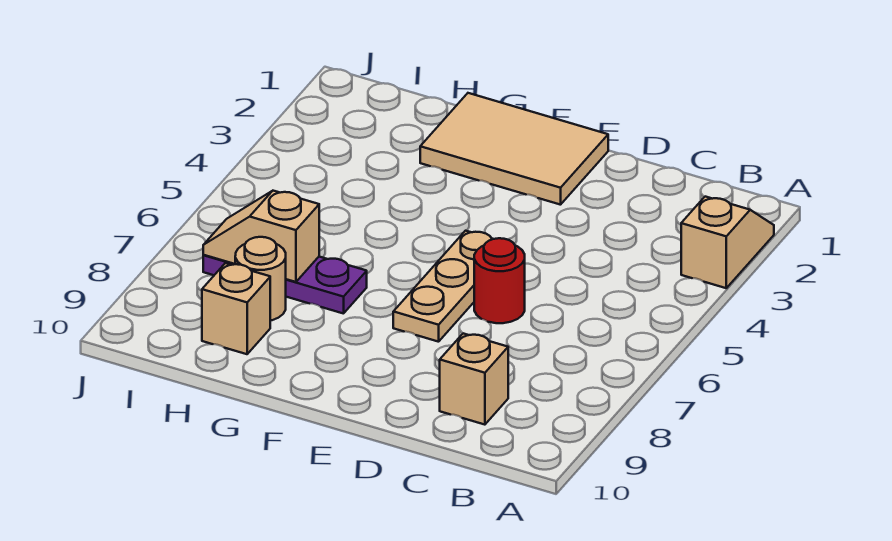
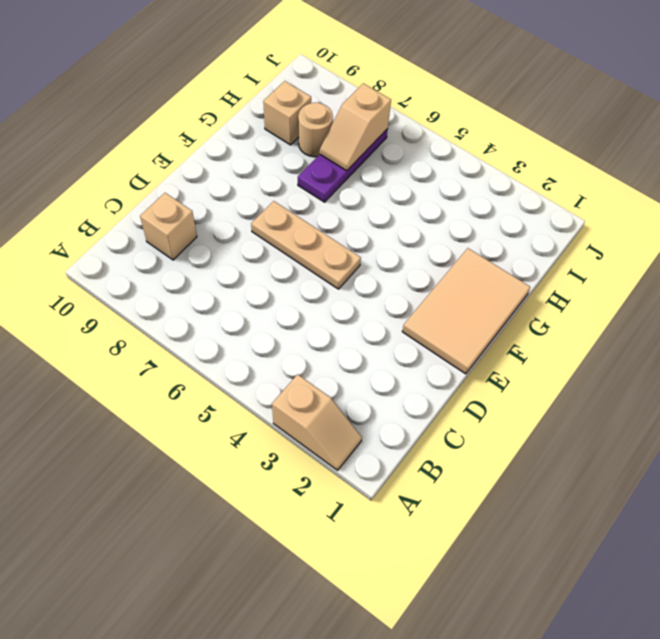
red 1x1 round brick [474,238,525,323] -> none
tan 1x2 slope [203,191,319,282] -> tan 1x2 slope turned to [320,83,391,171]

